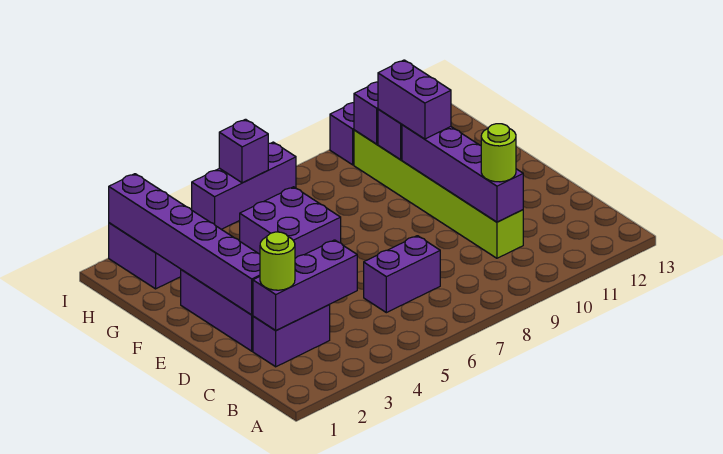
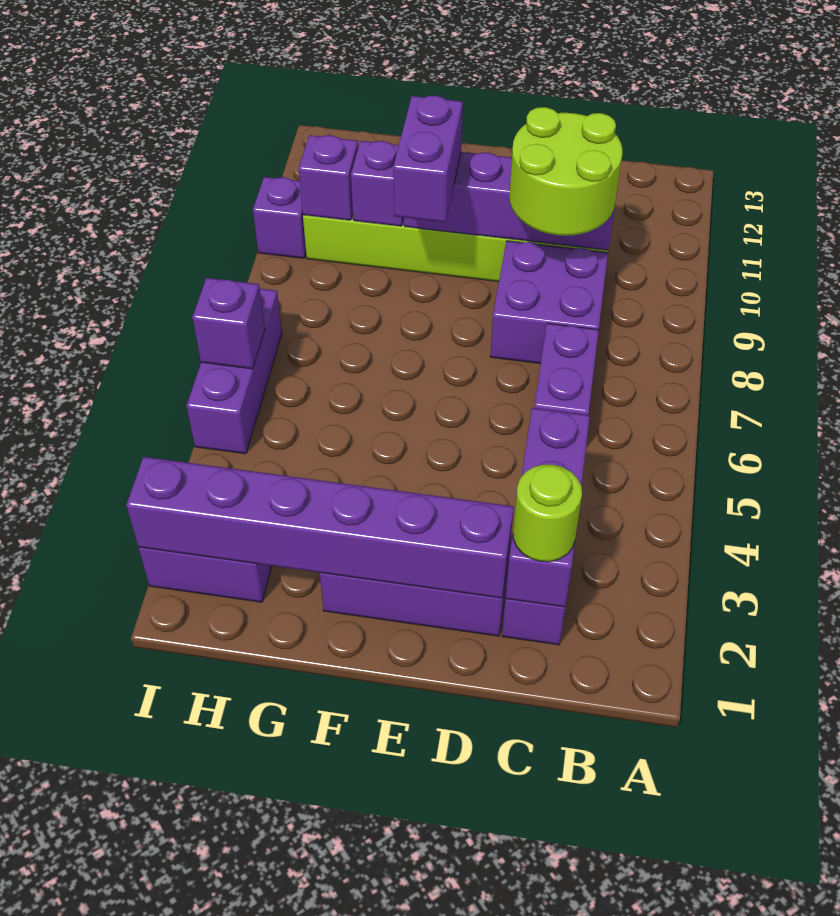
lime 1x1 round brick [481,124,516,182] -> lime 2x2 round brick [509,107,622,236]
purple 2x2 brick [240,187,341,258] -> purple 2x2 brick moved to [490,241,608,364]
purple 1x2 brick [378,60,451,139] -> purple 1x2 brick turned to [393,95,463,222]

